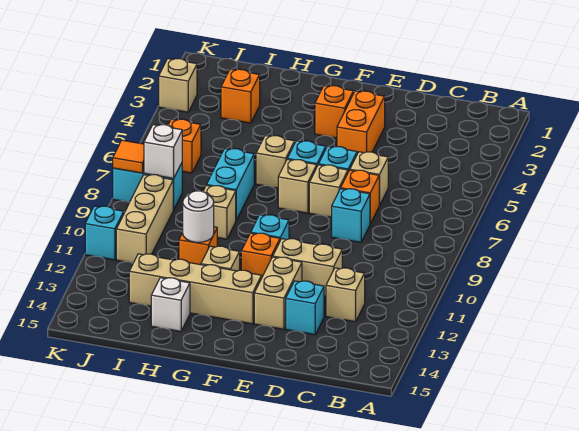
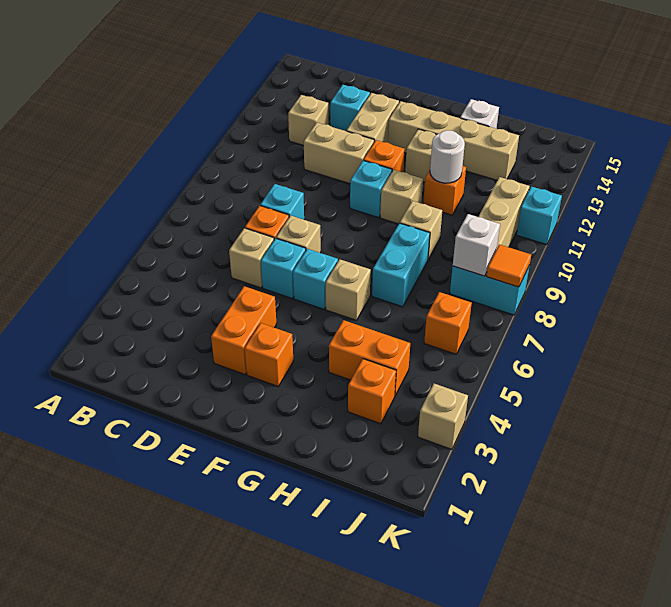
tan 1x1 brick [278,159,317,213] -> tan 1x1 brick moved to [380,170,423,224]
none -> orange 1x2 brick [329,320,410,395]

